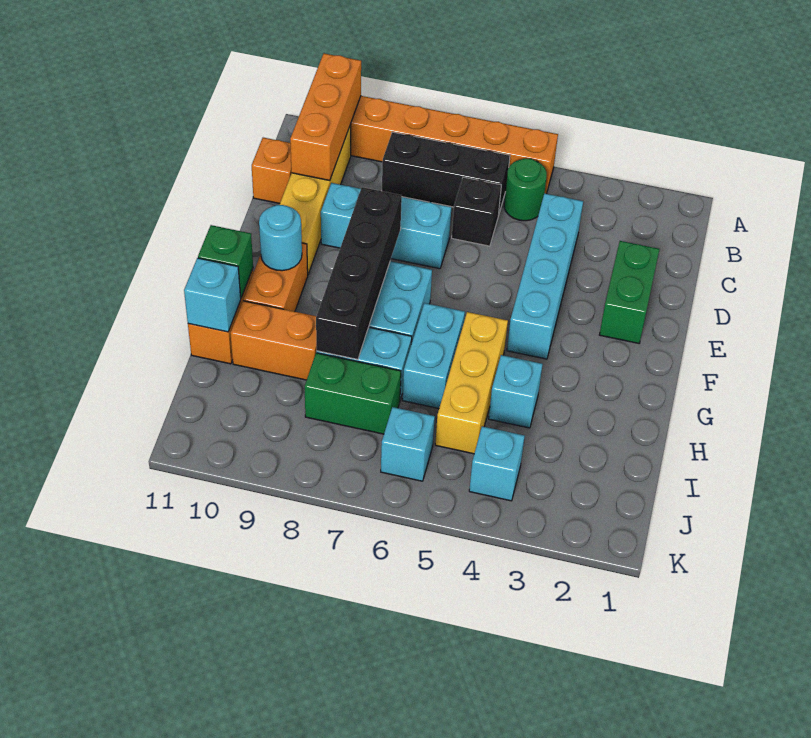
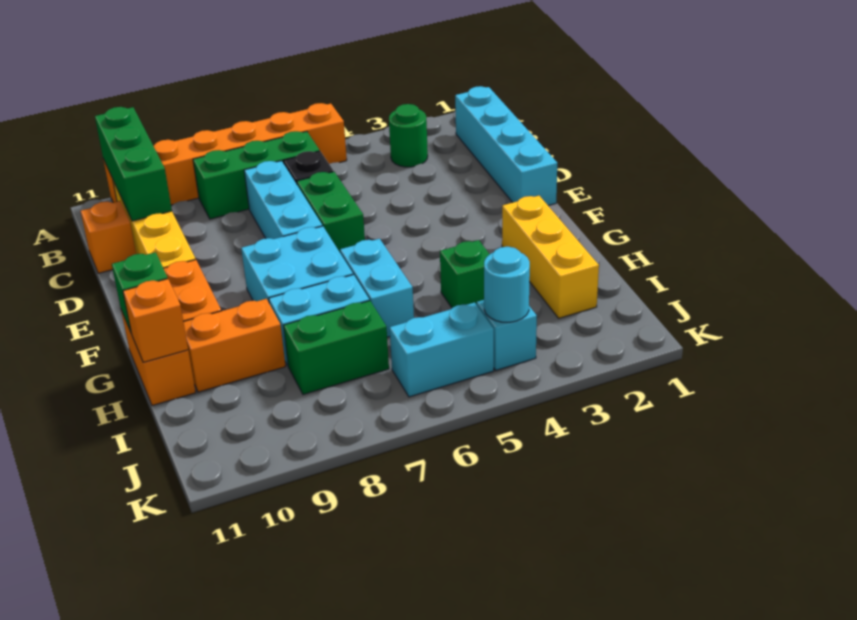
orange 1x3 brick [290,54,361,181] -> green 1x3 brick [95,107,172,221]
green 1x1 round brick [504,159,547,221] -> green 1x1 round brick moved to [389,104,428,167]
black 1x3 brick [382,132,510,216] -> green 1x3 brick [193,131,320,219]
cyan 1x4 brick [507,193,583,359] -> cyan 1x4 brick moved to [455,86,557,206]
green 1x2 brick [599,241,660,343] -> green 1x2 brick moved to [297,172,365,252]
cyan 1x3 brick [321,183,451,269] -> cyan 1x3 brick turned to [244,161,322,239]
black 1x4 brick [316,187,402,360] -> none
cyan 1x1 round brick [259,205,302,271] -> cyan 1x1 round brick moved to [484,247,530,322]
yellow 1x3 brick [435,312,508,454] -> yellow 1x3 brick moved to [502,196,599,318]
cyan 1x1 brick [489,355,543,428] -> green 1x1 brick [440,240,490,308]
cyan 1x1 brick [184,258,241,332] -> orange 1x1 brick [123,279,188,362]
cyan 1x1 brick [381,407,435,481] -> cyan 1x2 brick [390,303,494,397]

